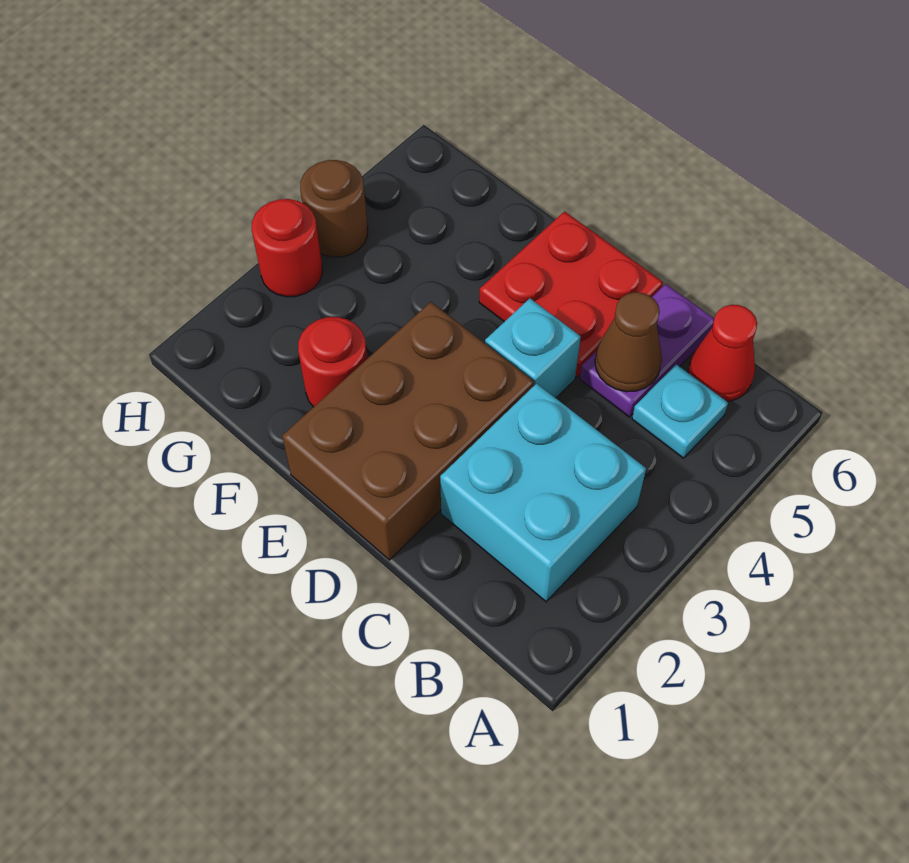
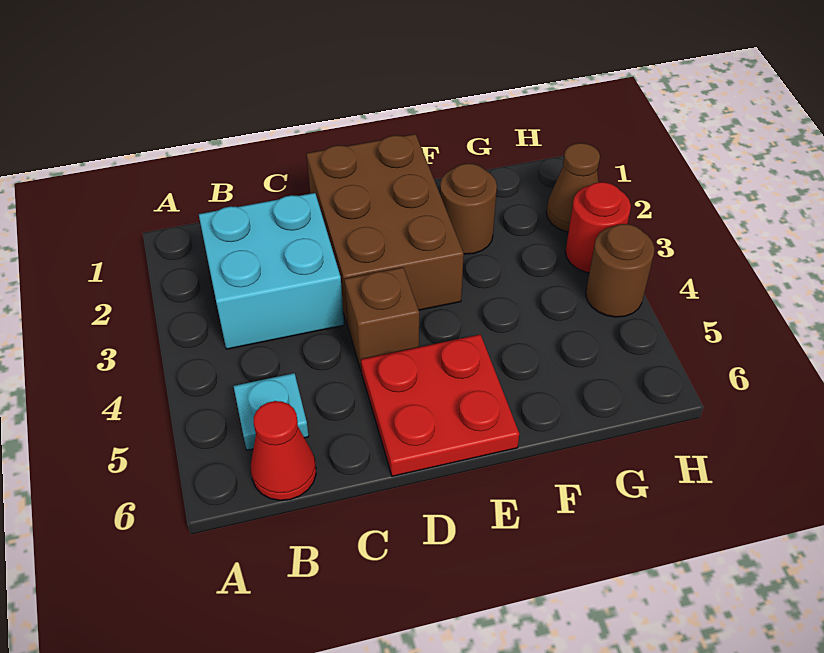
purple 1x2 plate [580,284,714,417] -> none
brown 1x1 cone [595,292,662,392] -> brown 1x1 cone moved to [546,143,600,232]
cyan 1x1 brick [485,298,581,398] -> brown 1x1 brick [344,267,419,372]
red 1x1 round brick [298,317,367,407] -> brown 1x1 round brick [440,164,497,254]

